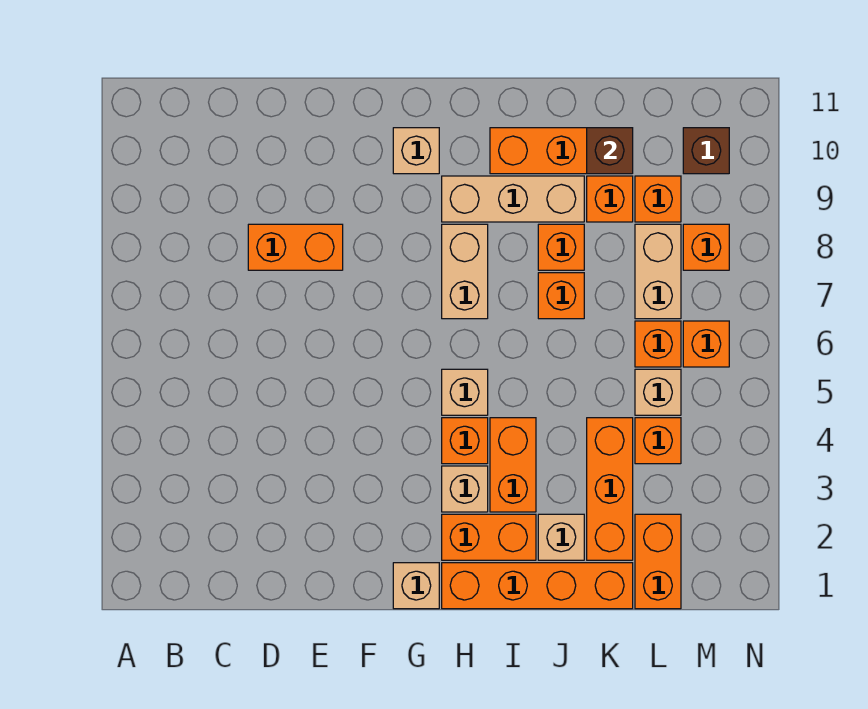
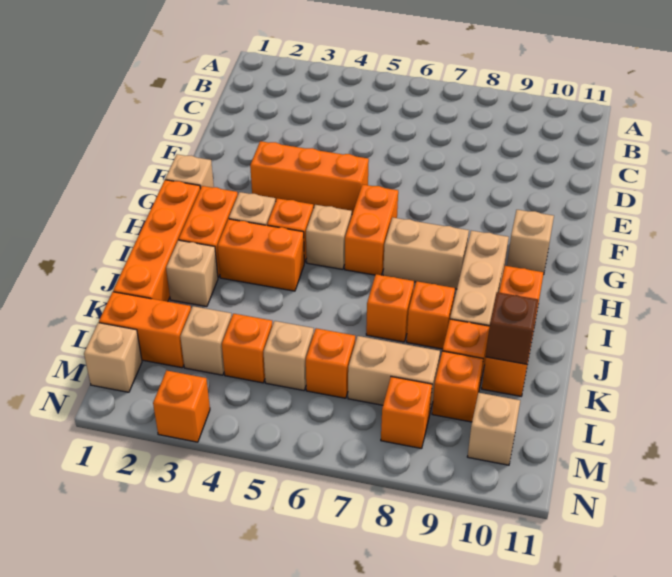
orange 1x2 brick [248,224,343,270] -> orange 1x2 brick moved to [345,184,398,275]
orange 1x3 brick [587,418,633,560] -> orange 1x3 brick moved to [250,141,369,214]
none -> tan 1x1 brick [180,306,232,375]
none -> tan 1x1 brick [84,323,142,392]
orange 1x1 brick [683,321,729,367] -> orange 1x1 brick moved to [153,370,210,442]
brown 1x1 brick [683,128,729,174] -> tan 1x1 brick [467,393,520,465]

